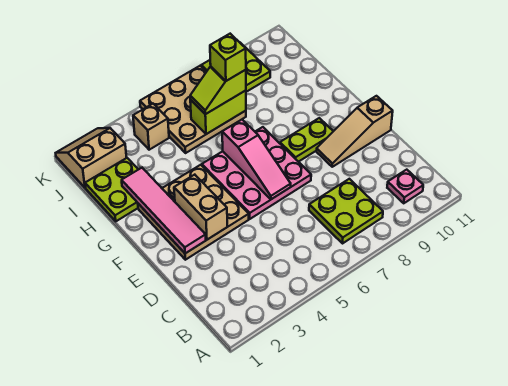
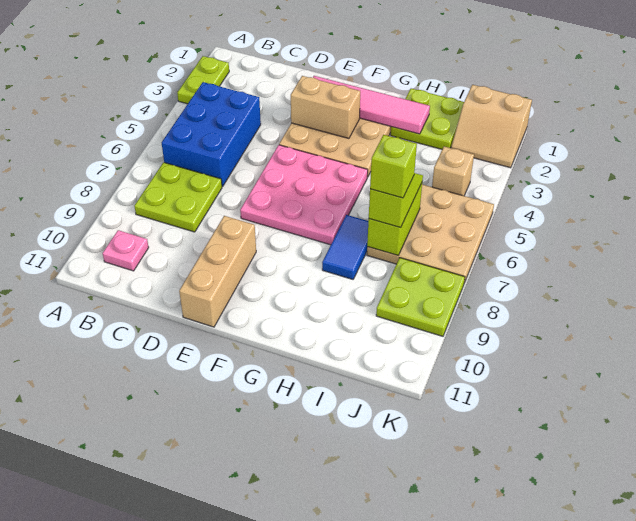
none -> blue 2x3 brick [162,82,261,187]
pink 1x3 slope [222,120,291,199] -> none
tan 1x3 slope [316,96,393,167] -> tan 1x3 brick [179,216,256,327]
lime 1x2 plate [280,118,333,162] -> lime 1x2 plate moved to [177,56,229,104]
none -> blue 1x2 tile [322,215,368,279]
tan 2x2 slope [56,128,127,188] -> tan 2x2 slope turned to [451,85,532,168]

